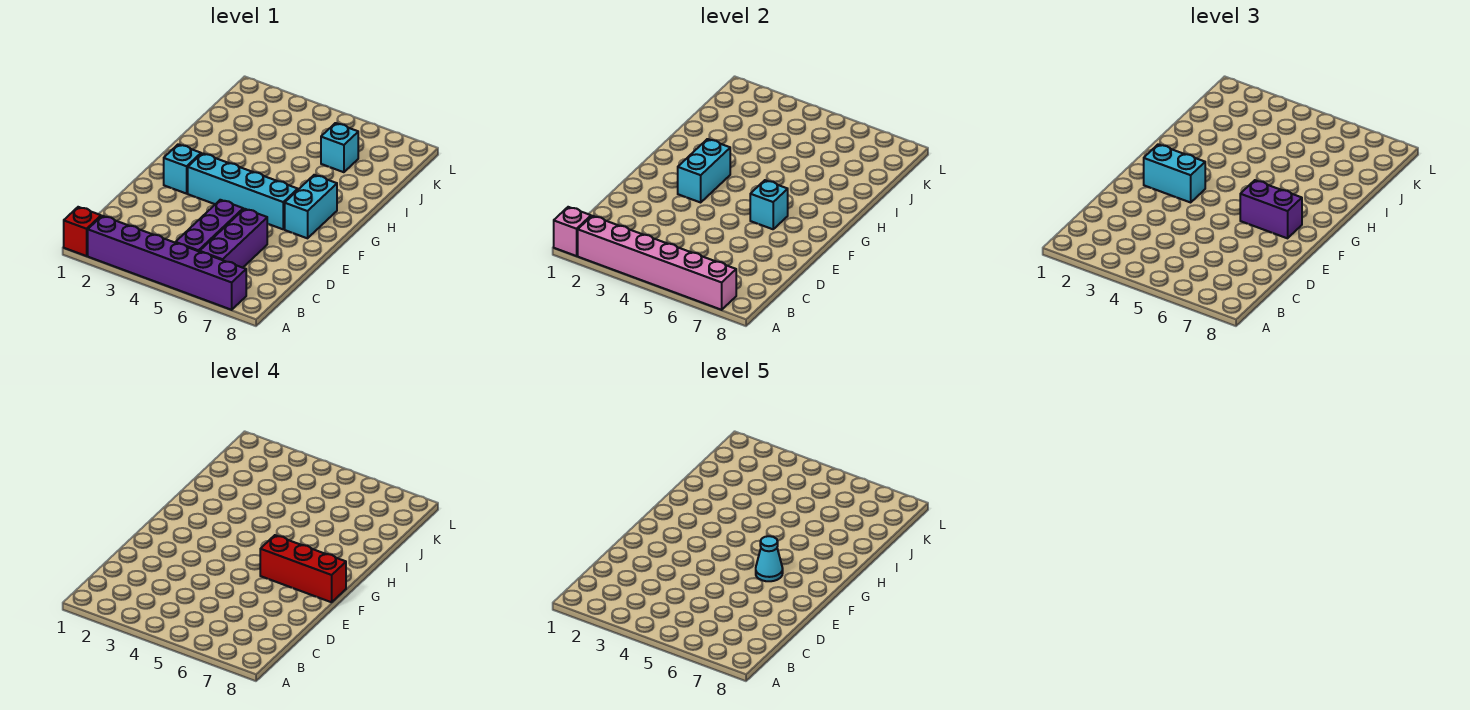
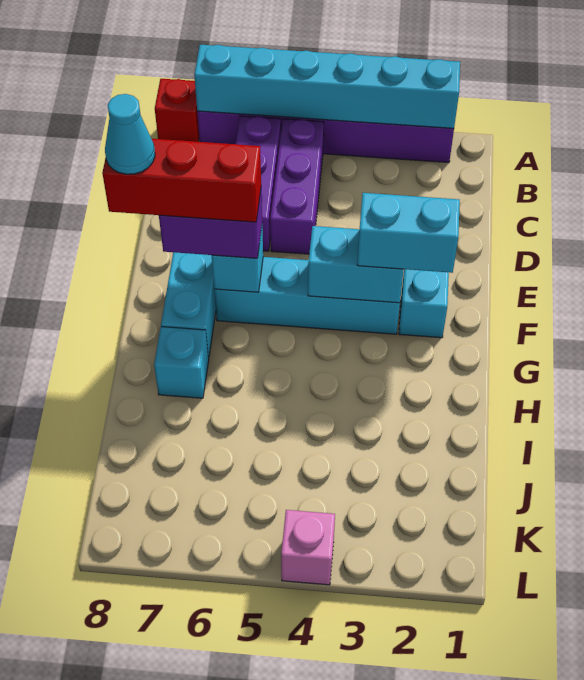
red 1x1 brick [64,207,101,256] -> red 1x1 brick moved to [155,79,199,142]
pink 1x1 brick [554,207,591,256] -> pink 1x1 brick moved to [281,510,335,585]
pink 1x6 brick [578,216,736,310] -> cyan 1x6 brick [194,45,460,128]
cyan 1x2 brick [678,139,730,202] -> cyan 1x2 brick turned to [308,226,404,303]
cyan 1x1 cone [756,536,783,581] -> cyan 1x1 cone moved to [105,94,155,174]
cyan 1x1 brick [321,123,358,172] -> cyan 1x1 brick moved to [154,327,209,398]

